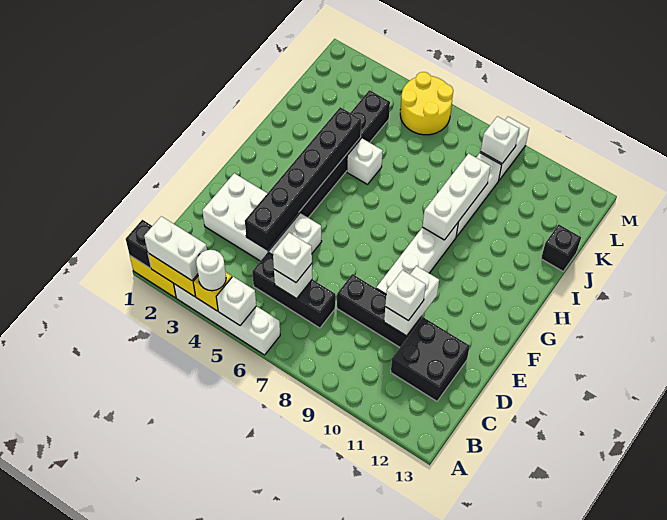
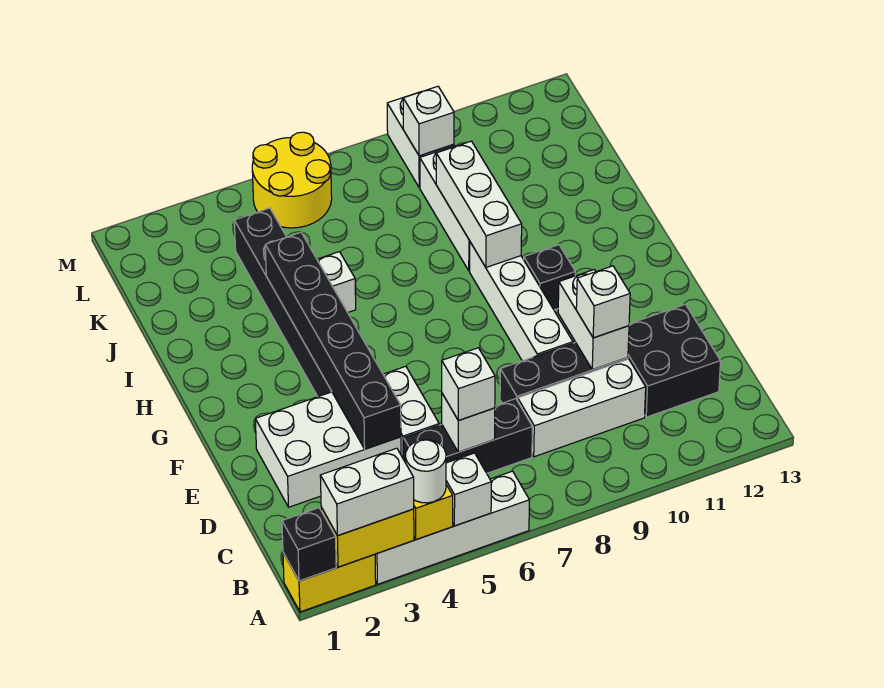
none -> white 1x3 brick [518,359,646,457]
black 1x1 brick [541,225,581,271] -> black 1x1 brick moved to [524,245,575,310]

